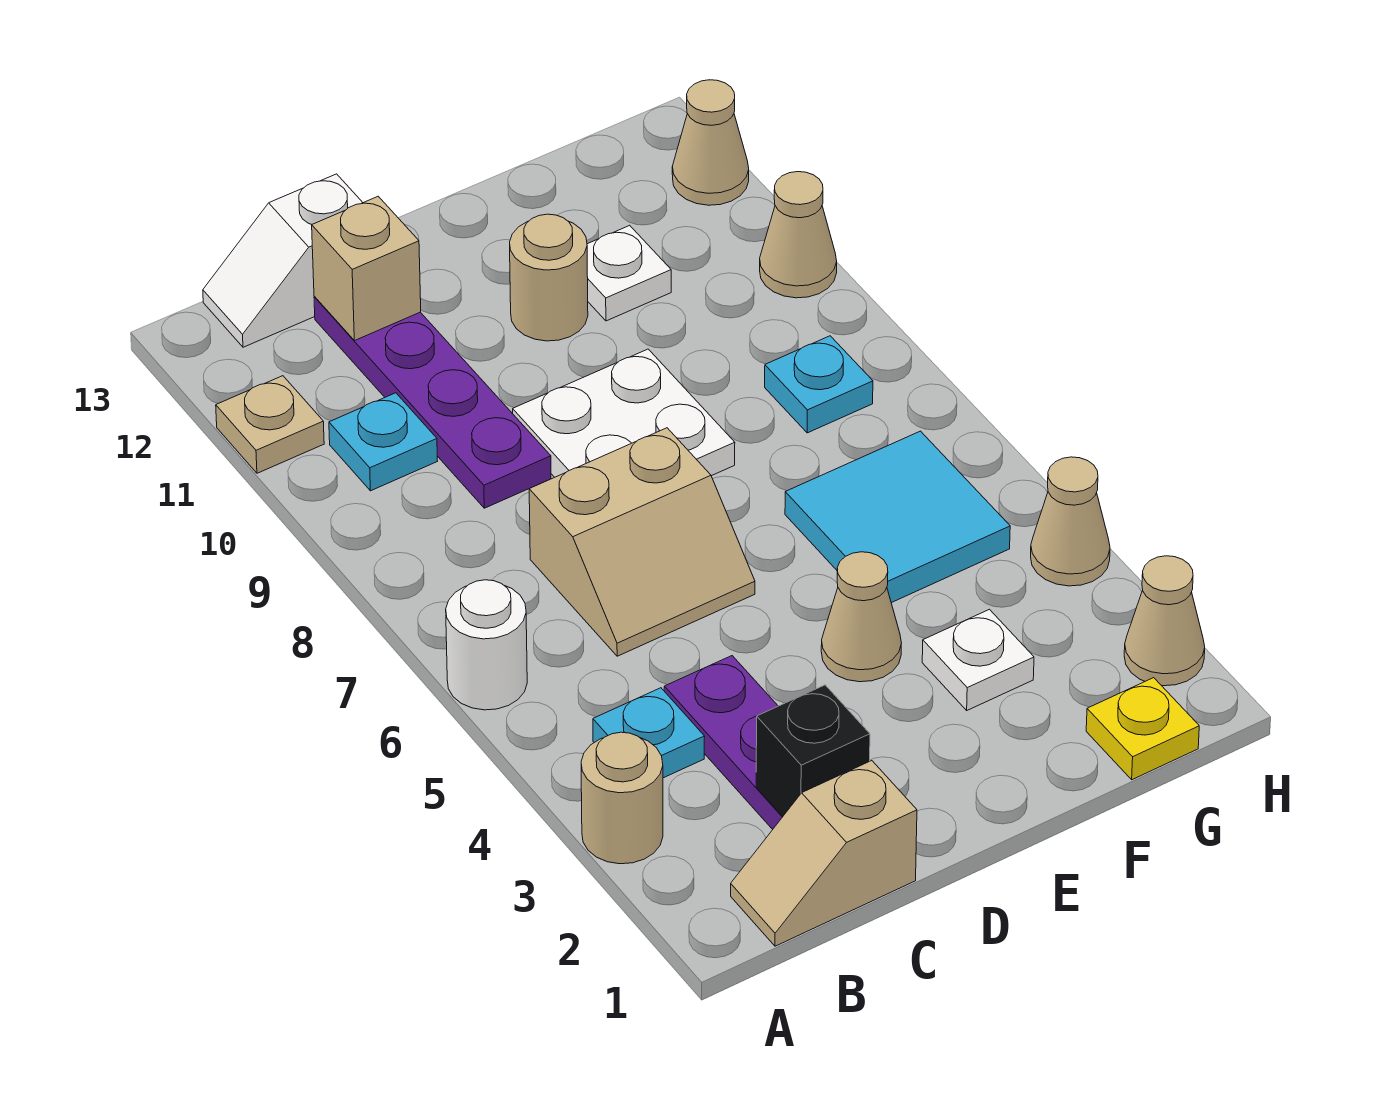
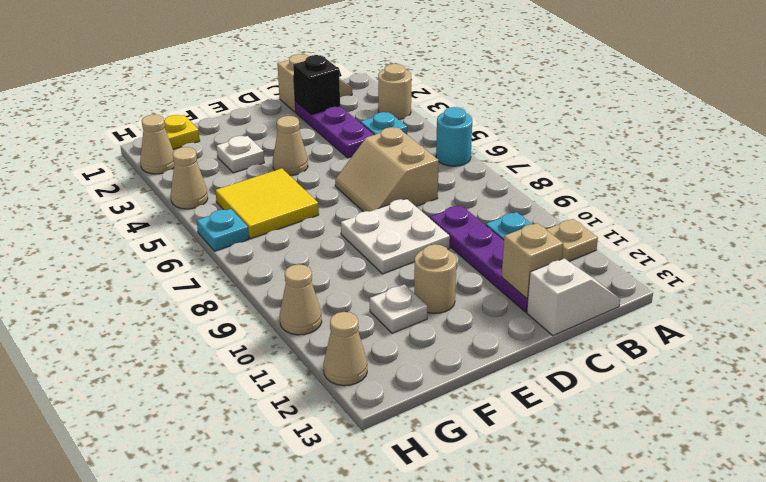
white 1x1 round brick [446,580,527,710] -> cyan 1x1 round brick [436,107,472,166]
tan 2x2 slope [529,428,755,656] -> tan 2x2 slope turned to [335,127,439,212]
cyan 2x2 tile [785,431,1010,603] -> yellow 2x2 tile [215,168,319,239]
cyan 1x1 plate [765,336,873,433] -> cyan 1x1 plate moved to [197,209,249,251]

